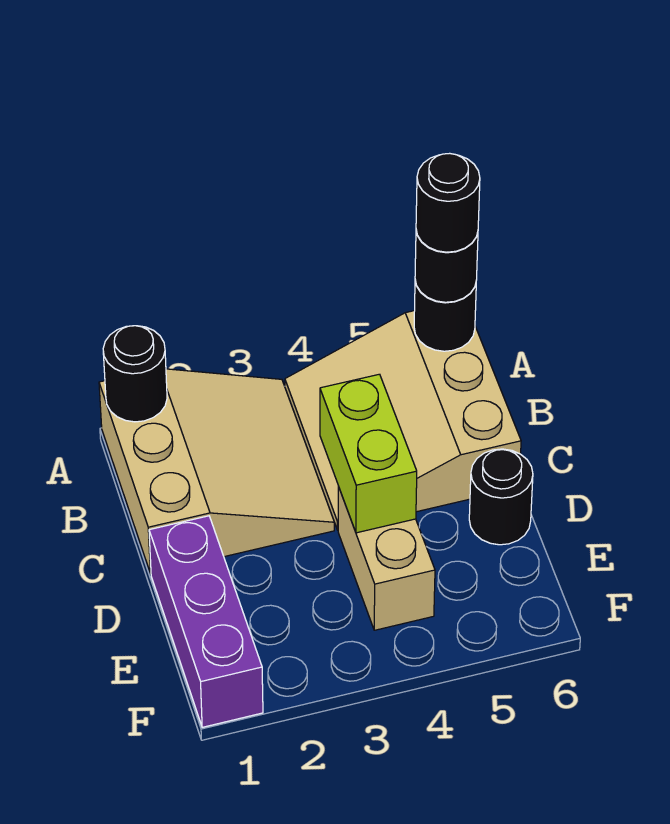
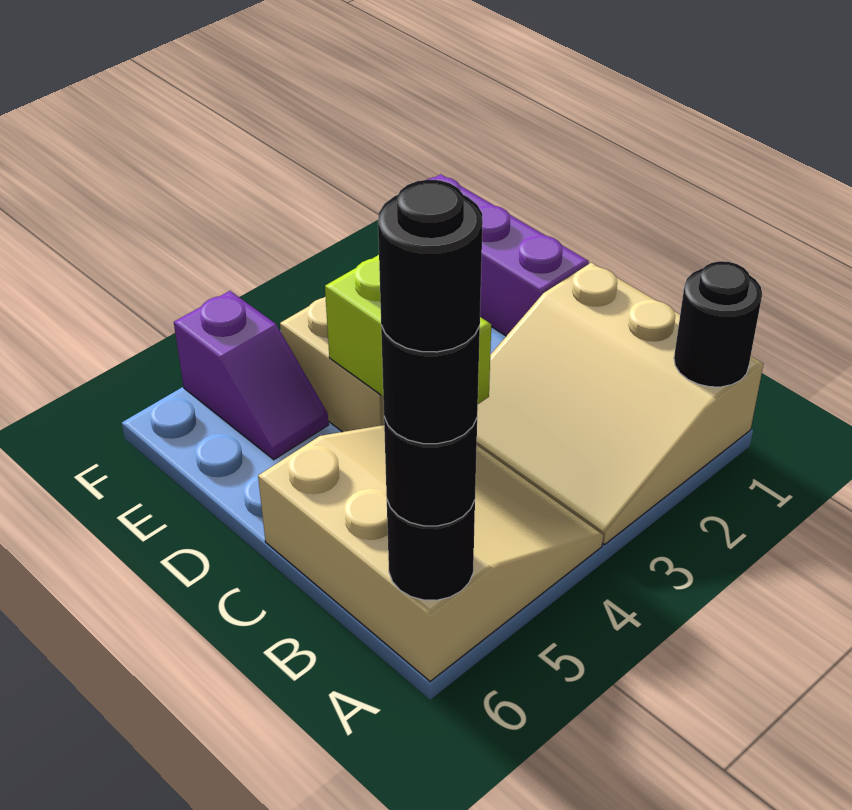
black 1x1 round brick [469,449,533,545] -> black 1x1 round brick moved to [378,180,483,352]
none -> purple 1x2 slope [174,291,328,460]

